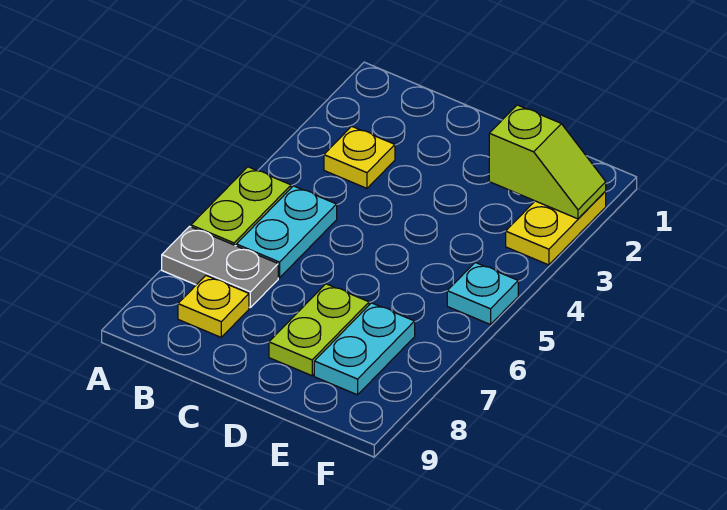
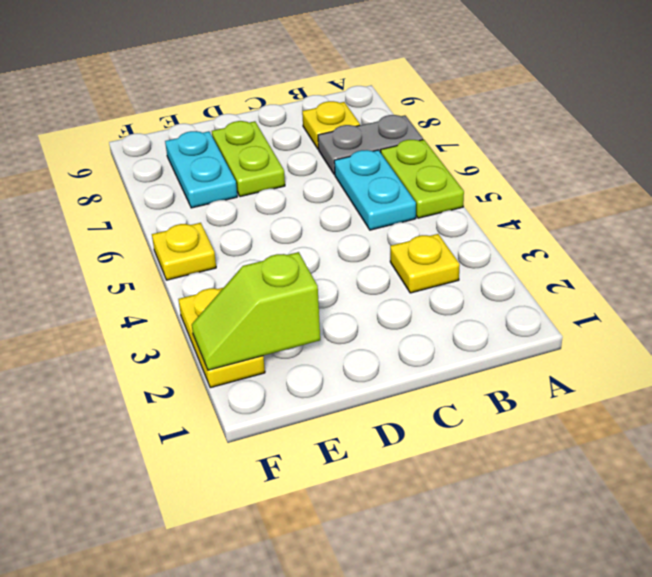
cyan 1x1 plate [447,263,518,325] -> yellow 1x1 plate [152,223,216,280]

